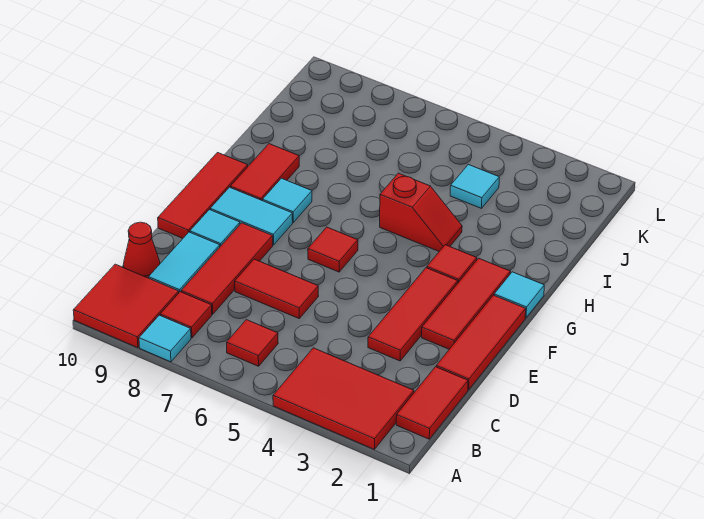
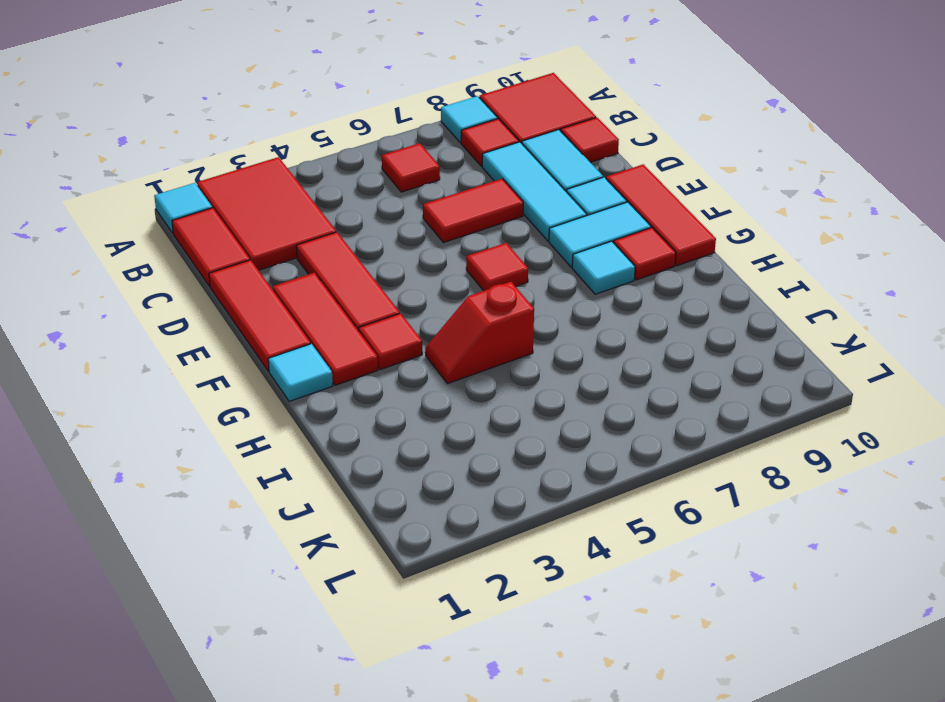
red 2x3 tile [273,348,414,449] -> red 2x3 tile turned to [197,157,336,270]
red 1x3 tile [181,223,273,314] -> cyan 1x3 tile [482,142,587,241]
red 1x1 cone [123,222,160,278] -> red 1x1 tile [561,118,619,162]
red 1x2 tile [230,144,299,201] -> red 1x1 tile [614,228,676,280]
cyan 1x1 tile [450,165,499,208] -> cyan 1x1 tile moved to [154,183,212,233]

